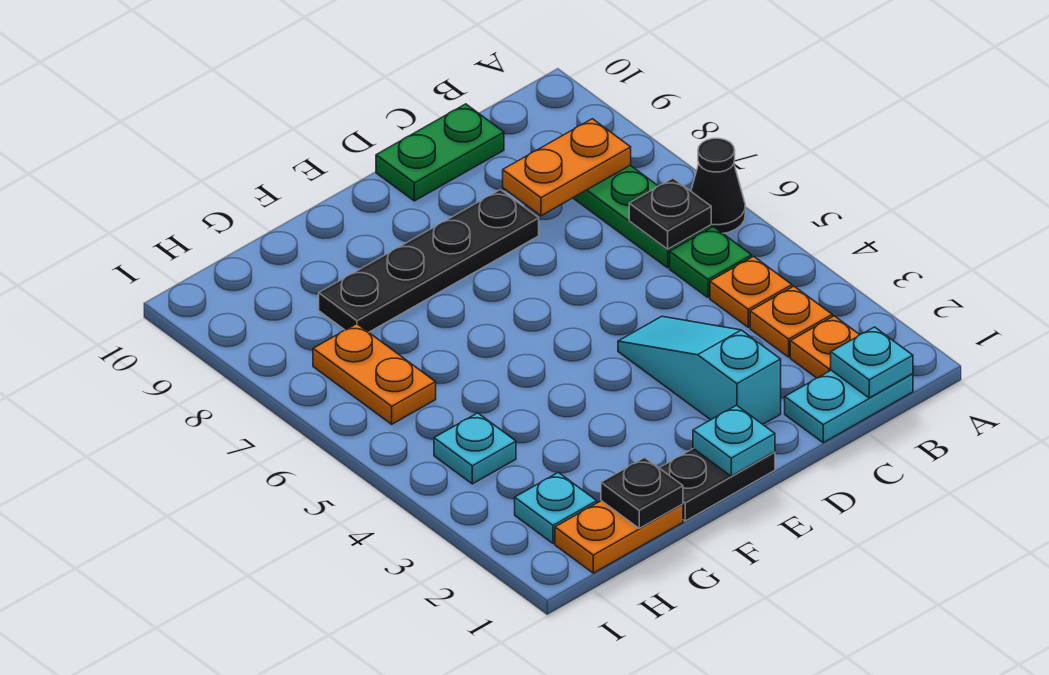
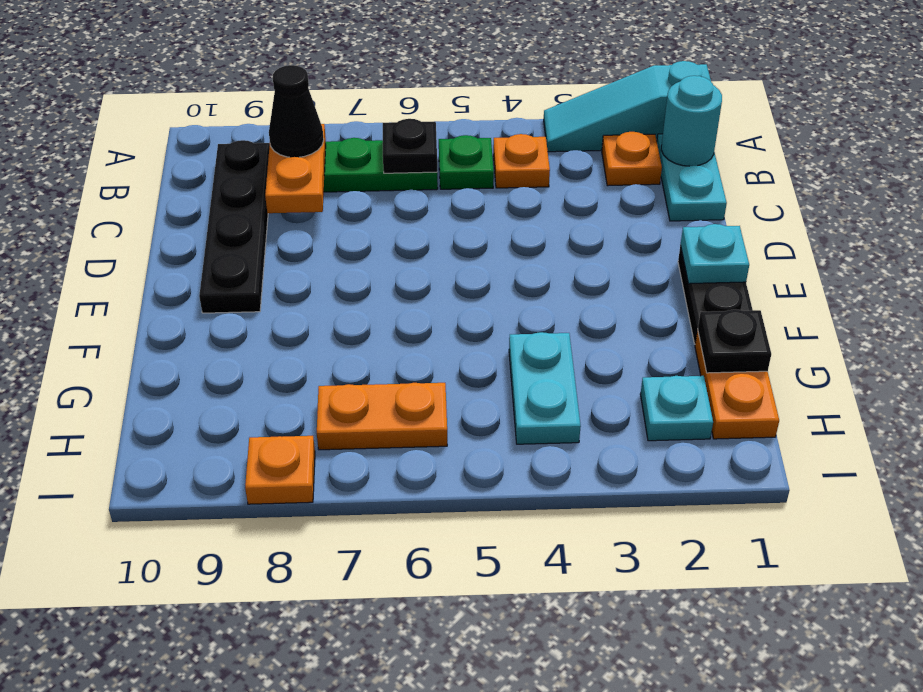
black 1x1 cone [691,138,745,233] -> black 1x1 cone moved to [269,65,324,157]
cyan 1x1 plate [831,327,913,398] -> cyan 1x1 round brick [661,76,722,166]
orange 1x1 plate [750,286,832,357] -> orange 1x1 plate moved to [245,436,315,504]
green 1x2 plate [376,104,504,201] -> none
cyan 1x3 slope [618,316,781,424] -> cyan 1x3 slope moved to [544,61,711,152]
black 1x4 plate [319,190,539,332] -> black 1x4 plate moved to [199,140,270,313]
cyan 1x1 plate [434,413,516,484] -> cyan 1x2 plate [509,332,581,444]

